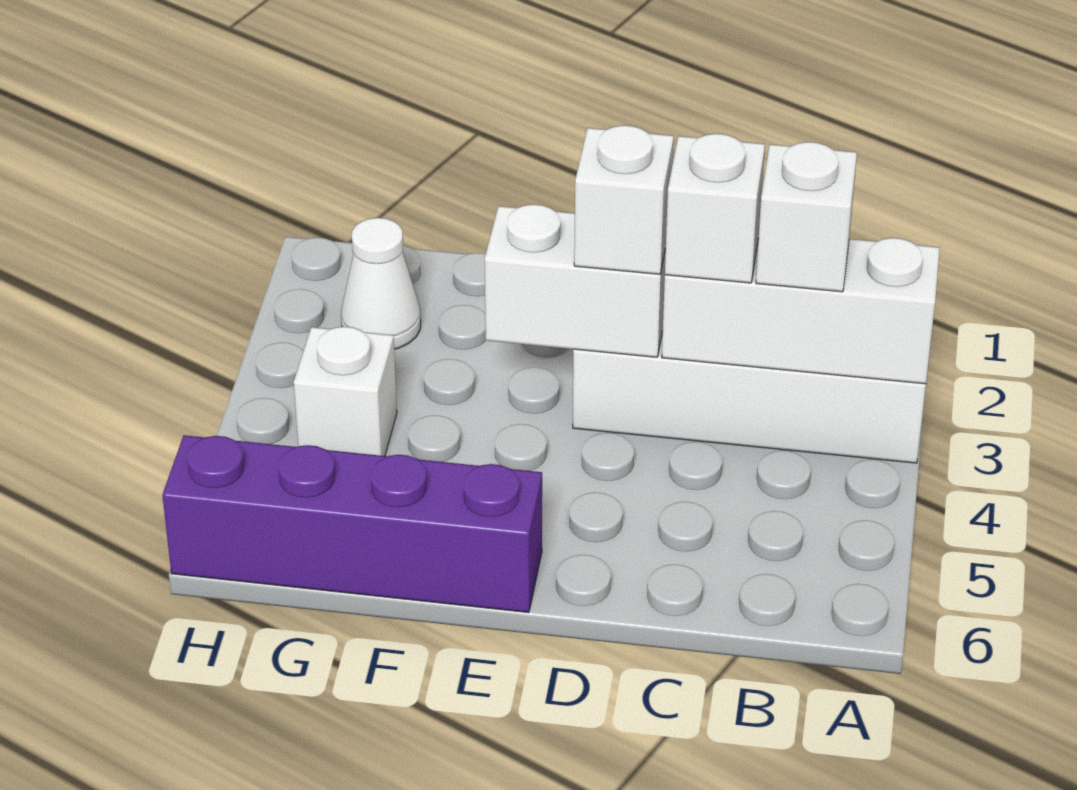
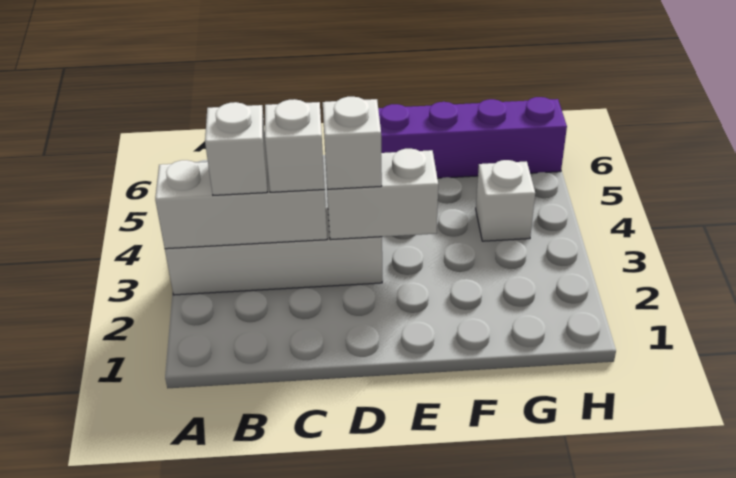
white 1x1 cone [341,218,421,349] -> none

